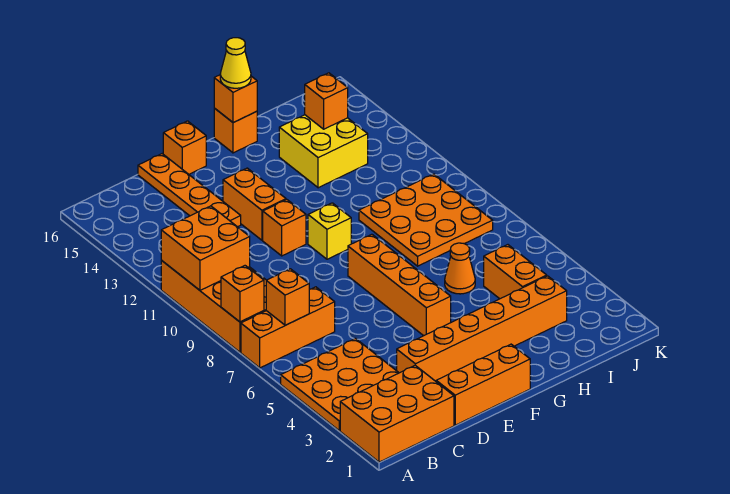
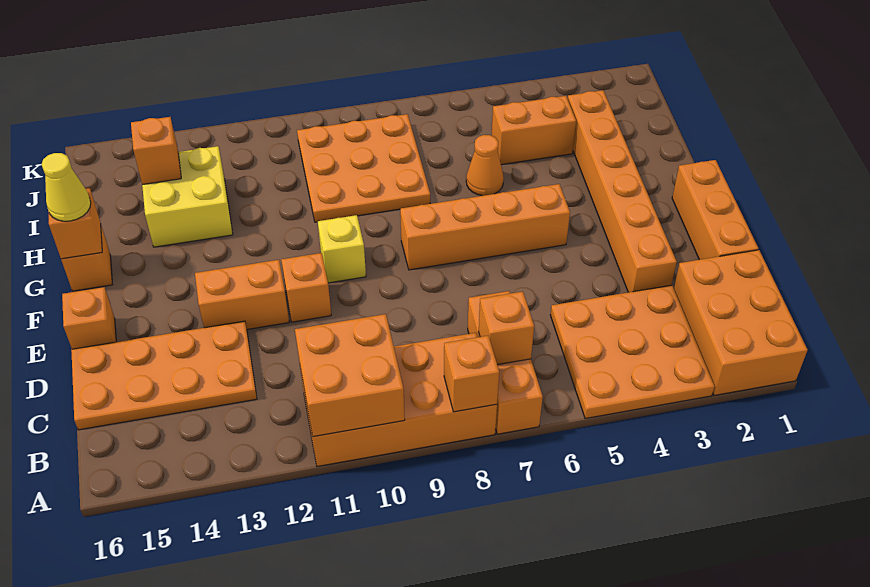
orange 1x4 plate [138,154,241,227] -> orange 2x4 plate [71,321,257,430]

